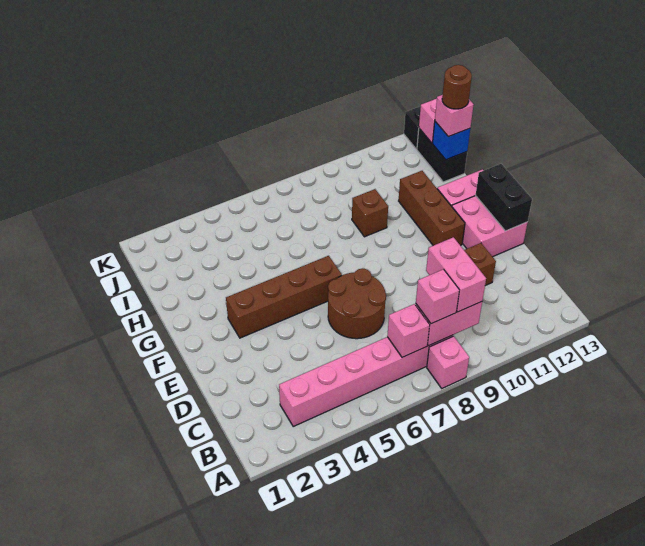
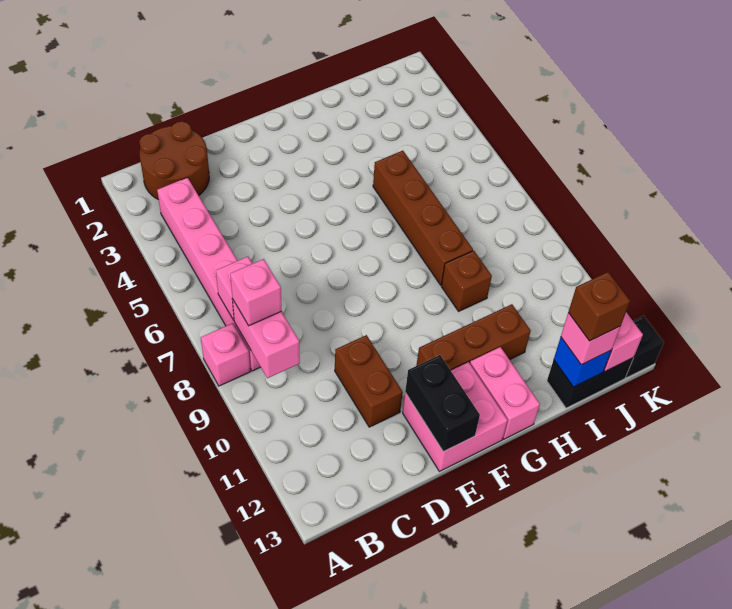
pink 1x2 brick [426,237,486,312] -> none
brown 2x2 round brick [328,268,386,339] -> brown 2x2 round brick moved to [139,121,209,200]
black 1x2 brick [476,164,532,231] -> black 1x2 brick turned to [405,355,480,452]
brown 1x4 brick [226,256,342,338] -> brown 1x4 brick moved to [373,151,473,285]
brown 1x1 round brick [442,65,472,109] -> brown 1x1 brick [568,272,630,341]

